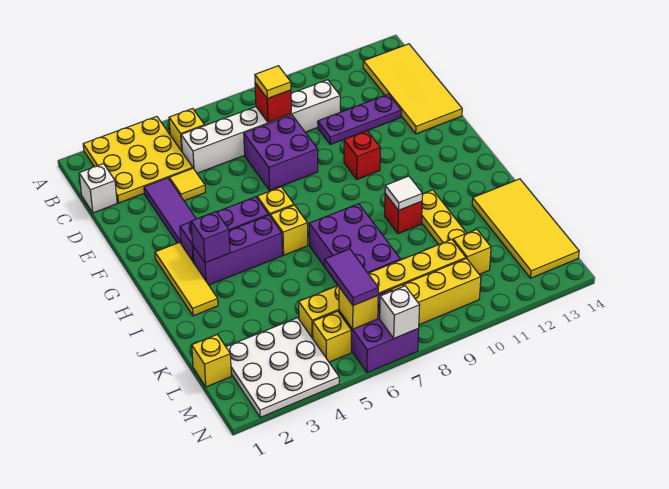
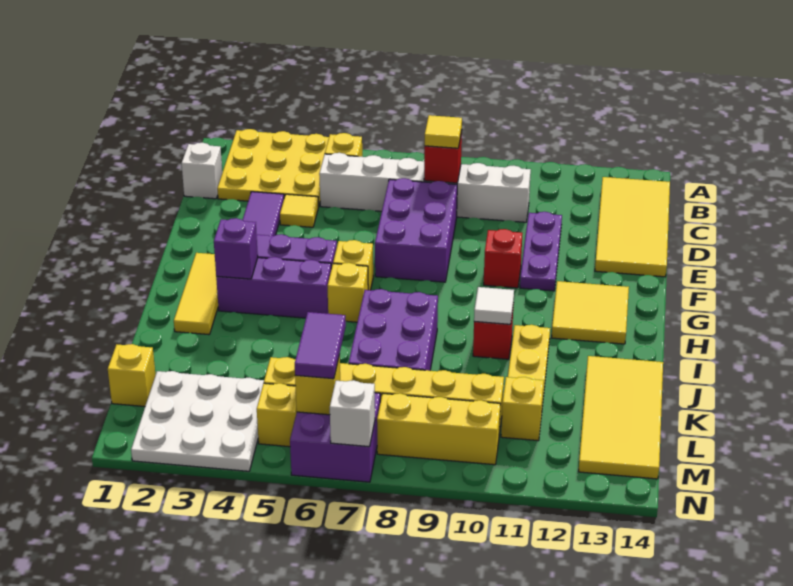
purple 2x2 brick [244,115,318,191] -> purple 2x3 brick [375,178,457,282]
purple 1x3 plate [318,94,401,145] -> purple 1x3 plate turned to [520,212,562,291]
none -> yellow 2x2 tile [552,281,629,344]

